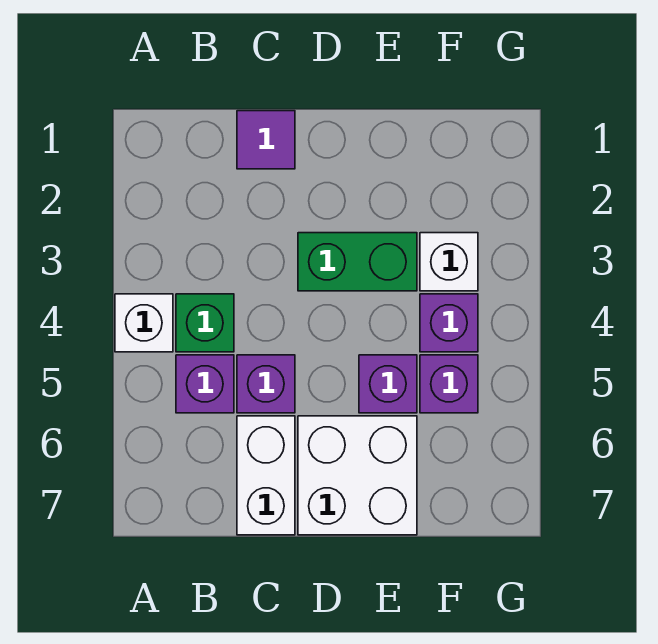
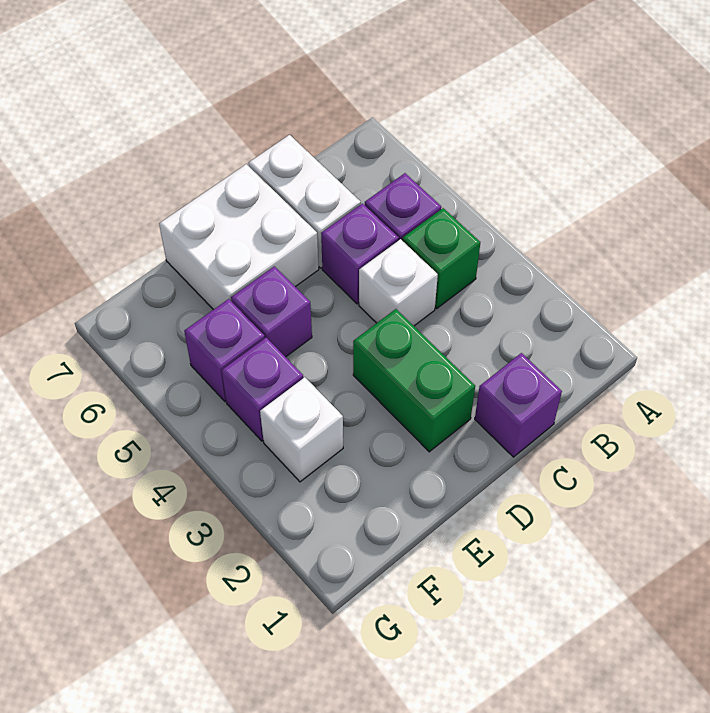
white 1x1 brick [115,294,173,352] -> white 1x1 brick moved to [359,239,438,326]
purple 1x1 tile [237,111,295,169] -> purple 1x1 brick [475,353,562,457]
green 1x2 brick [298,233,417,291] -> green 1x2 brick turned to [353,309,475,452]

